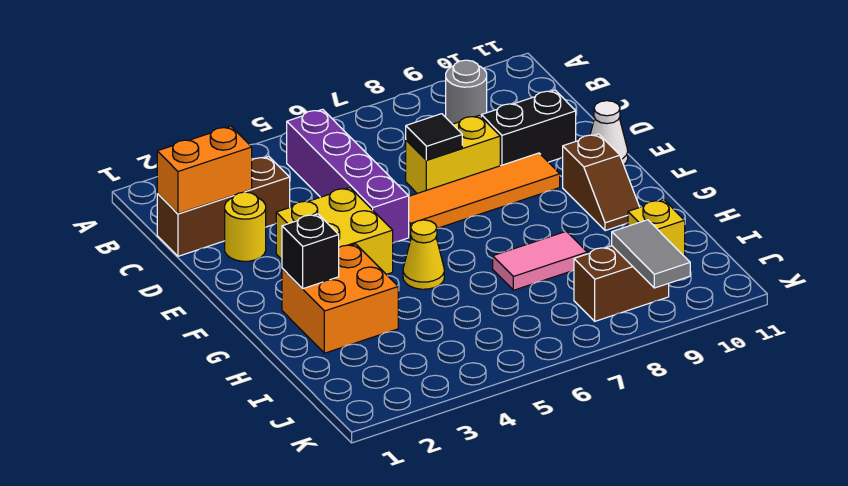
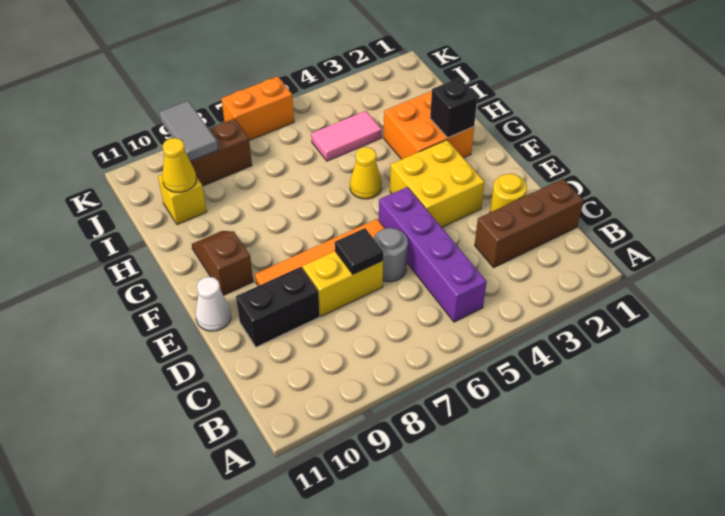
grey 1x1 round brick [446,60,487,124] -> grey 1x1 round brick moved to [374,228,408,282]
orange 1x2 brick [157,126,252,214] -> orange 1x2 brick moved to [221,76,294,140]
pink 1x2 tile [493,231,587,290] -> pink 1x2 tile moved to [311,111,382,161]
none -> yellow 1x1 cone [162,138,196,192]

